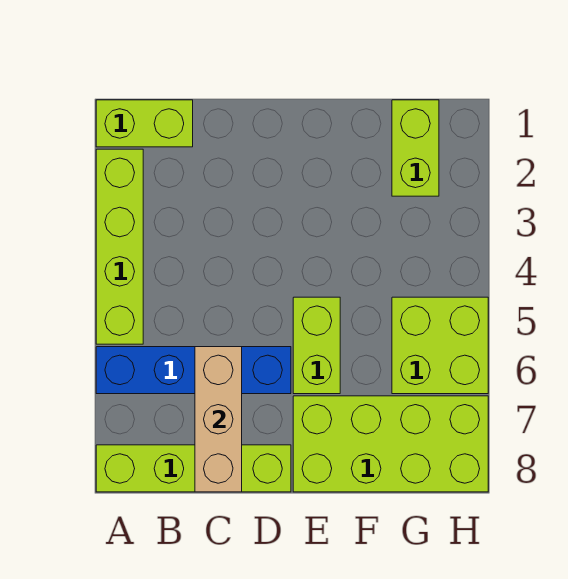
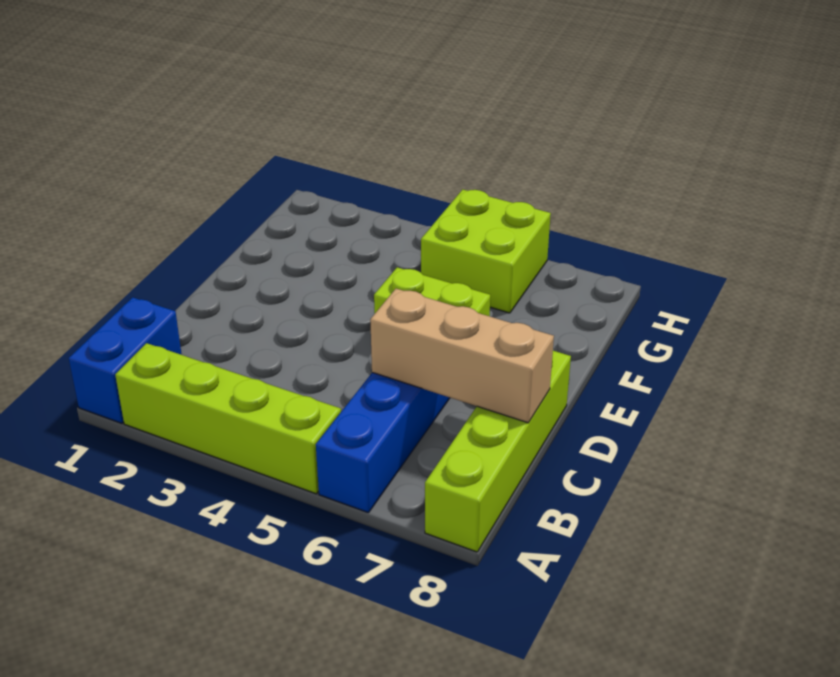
lime 1x2 brick [96,100,193,147] -> blue 1x2 brick [69,297,182,423]
lime 2x4 brick [293,396,488,492] -> none
lime 1x2 brick [392,100,439,196] -> none

